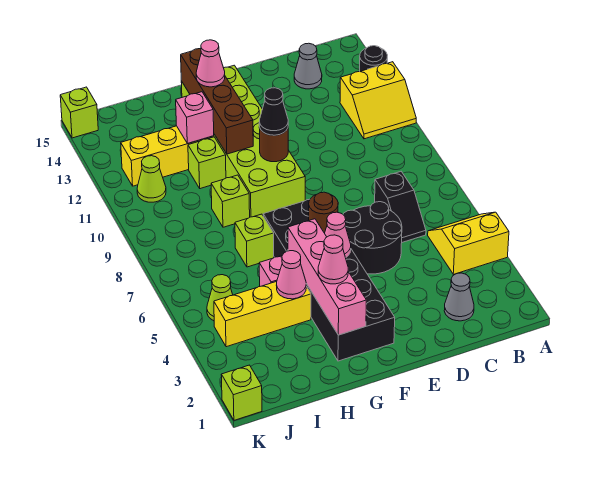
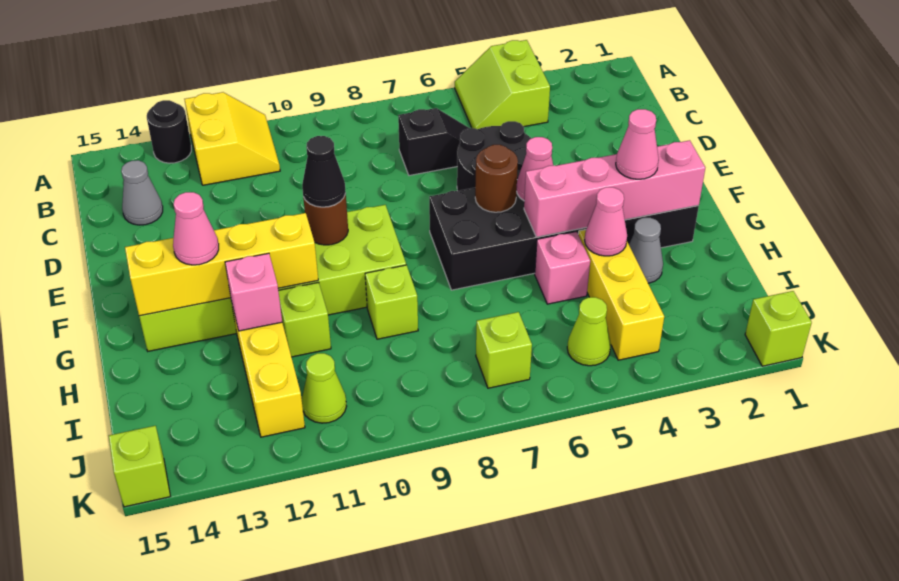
yellow 2x2 slope [428,212,509,274] -> lime 2x2 slope [455,40,550,129]
grey 1x1 cone [444,273,474,321] -> grey 1x1 cone moved to [629,218,663,283]
brown 1x4 brick [181,49,253,154] -> yellow 1x4 brick [125,213,318,316]
lime 1x1 brick [235,214,274,267] -> lime 1x1 brick moved to [476,312,532,388]

